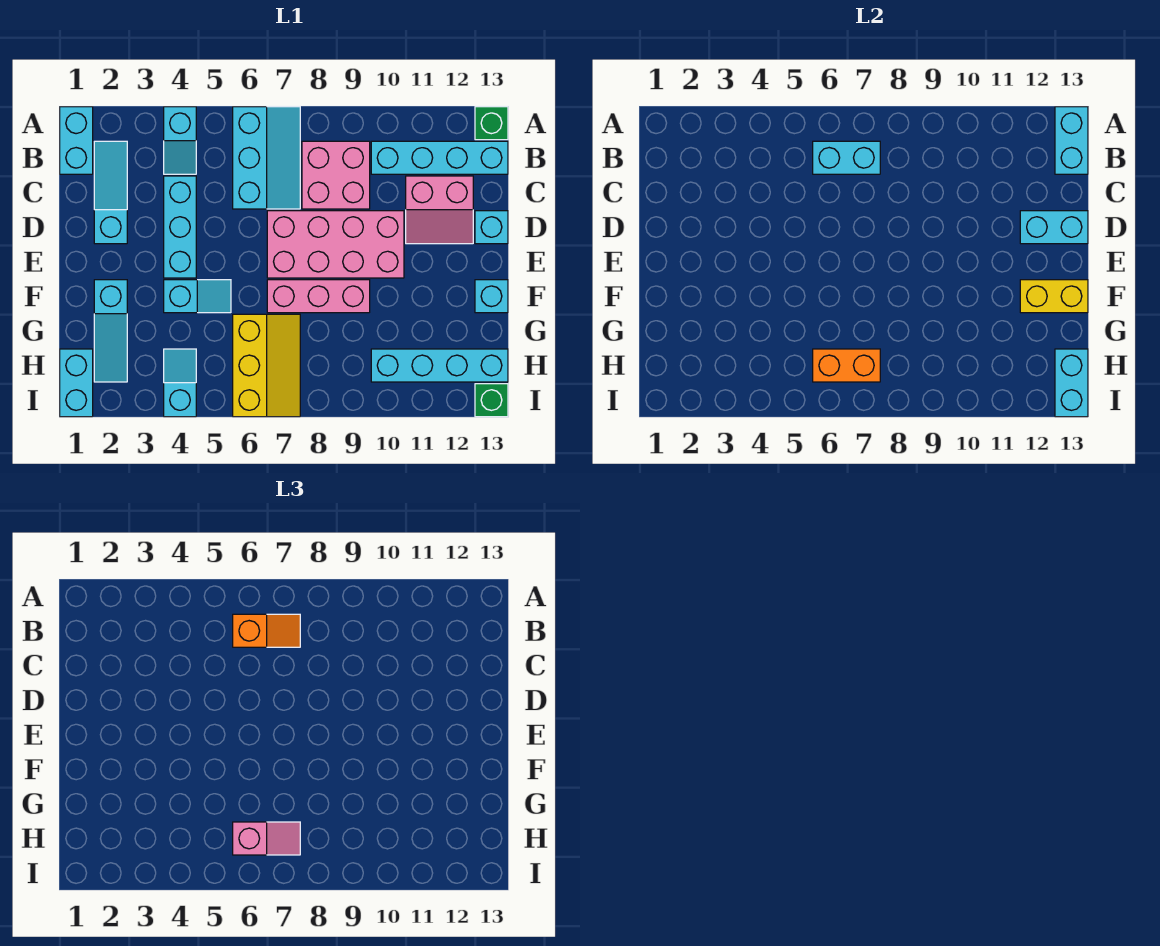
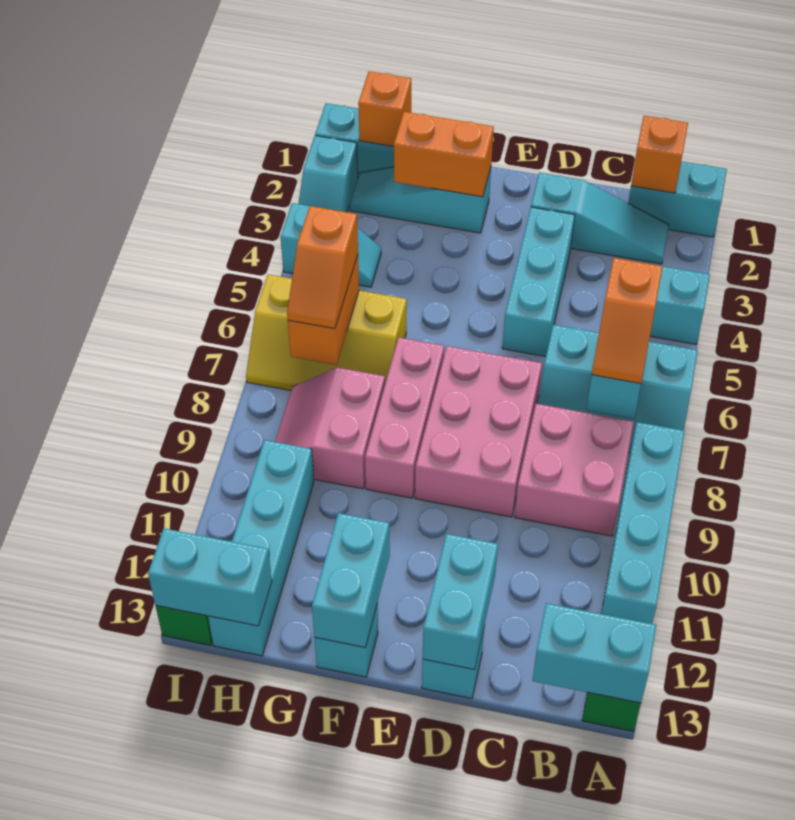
none -> orange 1x1 brick [631,116,688,193]
cyan 1x4 brick [371,141,508,174] -> cyan 1x4 brick moved to [601,422,685,624]
cyan 1x3 brick [164,176,196,278] -> cyan 1x3 brick turned to [502,207,575,357]
pink 2x2 slope [406,176,473,244] -> pink 2x2 slope moved to [275,368,385,489]
pink 2x4 brick [267,211,404,278] -> pink 2x3 brick [415,346,542,517]
none -> orange 1x2 brick [394,112,494,197]
cyan 1x2 slope [164,280,231,313] -> cyan 1x2 slope moved to [298,136,358,212]
yellow 1x2 brick [1020,280,1088,313] -> cyan 1x2 brick [312,513,390,648]
none -> orange 1x1 brick [358,72,411,147]
pink 1x2 slope [233,822,300,855] -> orange 1x2 slope [287,206,358,329]

